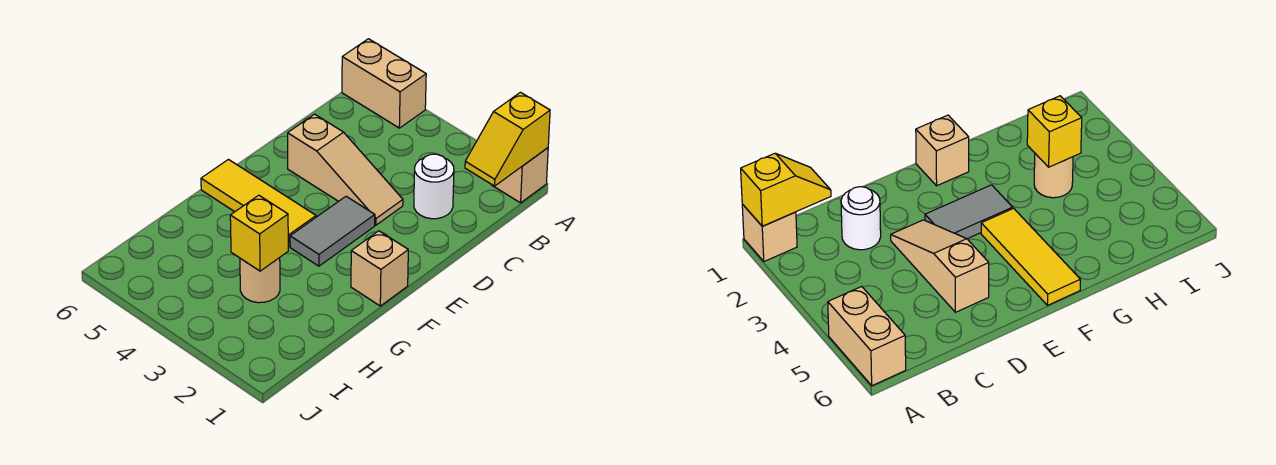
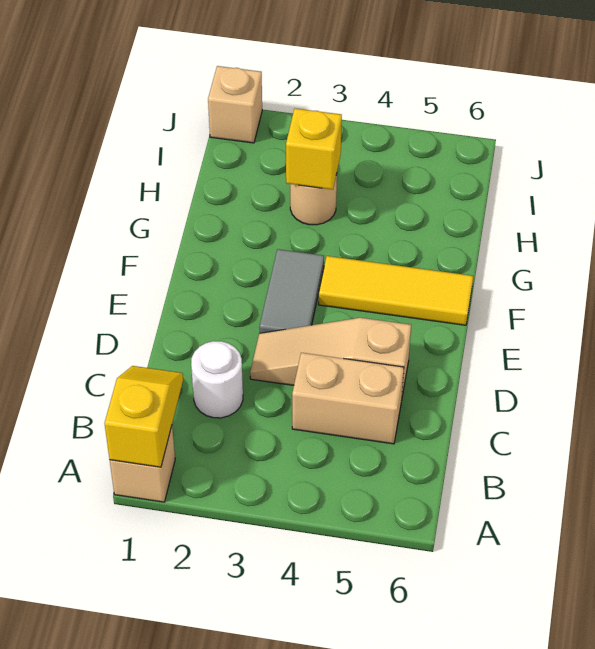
tan 1x2 brick [342,39,426,128] -> tan 1x2 brick moved to [292,353,404,444]
tan 1x1 brick [351,231,408,306] -> tan 1x1 brick moved to [208,66,262,143]

